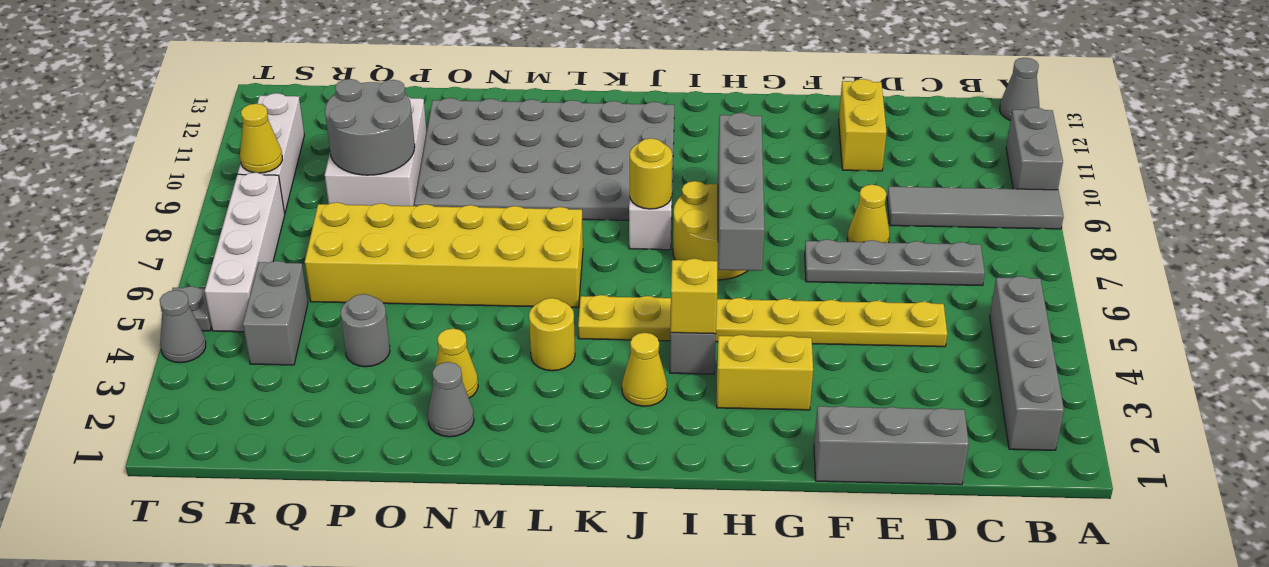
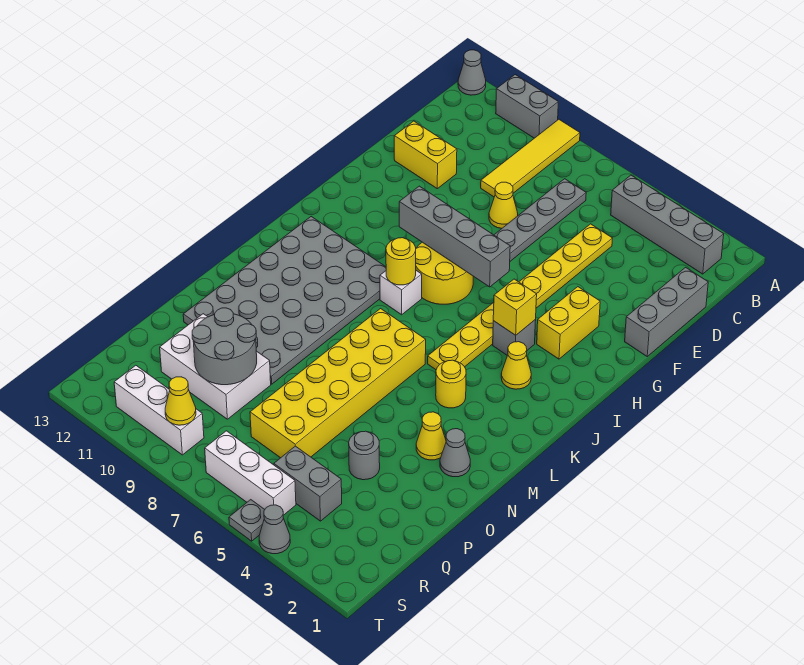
grey 1x4 tile [887,187,1064,229] -> yellow 1x4 tile [481,119,580,197]
white 1x4 brick [205,173,285,332] -> white 1x3 brick [205,431,296,515]

